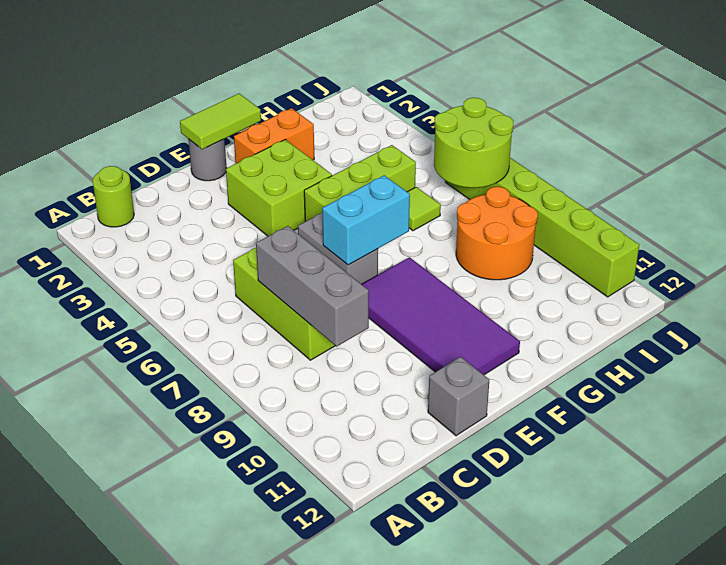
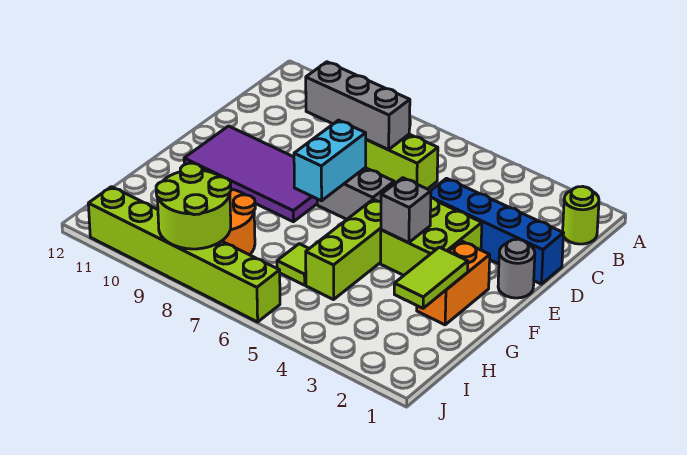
none -> blue 1x4 brick [431,178,564,284]
grey 1x1 brick [428,357,489,436] -> grey 1x1 brick moved to [381,178,431,243]
lime 1x2 tile [180,94,261,149] -> lime 1x2 tile moved to [394,247,468,308]
lime 2x2 round brick [434,98,513,188] -> lime 2x2 round brick moved to [156,163,231,249]

